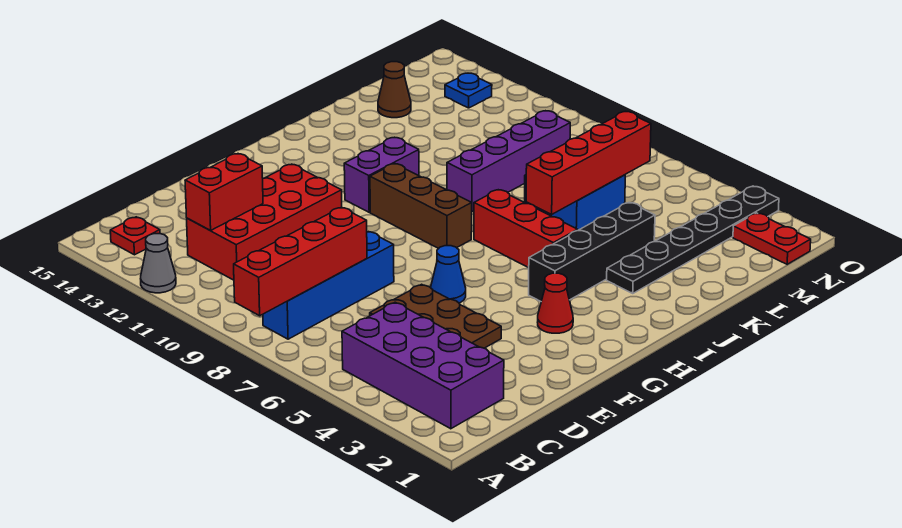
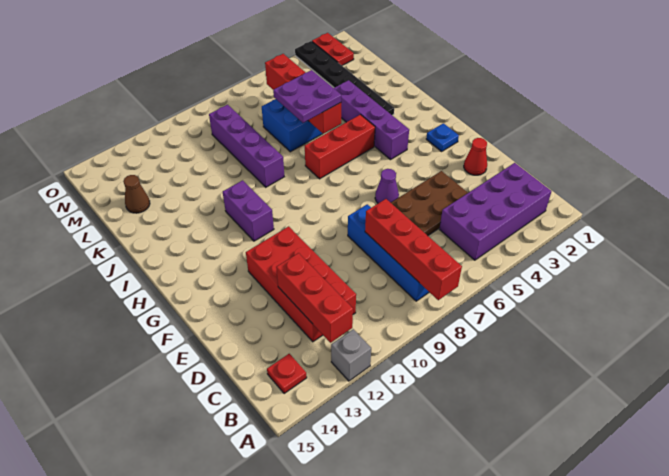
grey 1x1 cone [141,234,176,293] -> grey 1x1 brick [331,329,371,381]
red 1x2 brick [185,154,263,231] -> red 1x3 brick [276,253,353,343]
blue 1x1 cone [431,246,466,303] -> purple 1x1 cone [375,169,399,203]
red 1x1 cone [538,273,573,333] -> red 1x1 cone moved to [464,138,487,175]
black 1x4 brick [529,202,655,301] -> purple 1x4 brick [334,80,409,160]
brown 1x3 brick [370,164,472,248] -> none
none -> purple 2x2 plate [273,70,341,123]
red 1x2 plate [733,213,811,264] -> red 1x2 plate turned to [312,33,354,65]
blue 1x1 plate [445,73,492,108] -> blue 1x1 plate moved to [426,123,459,151]

